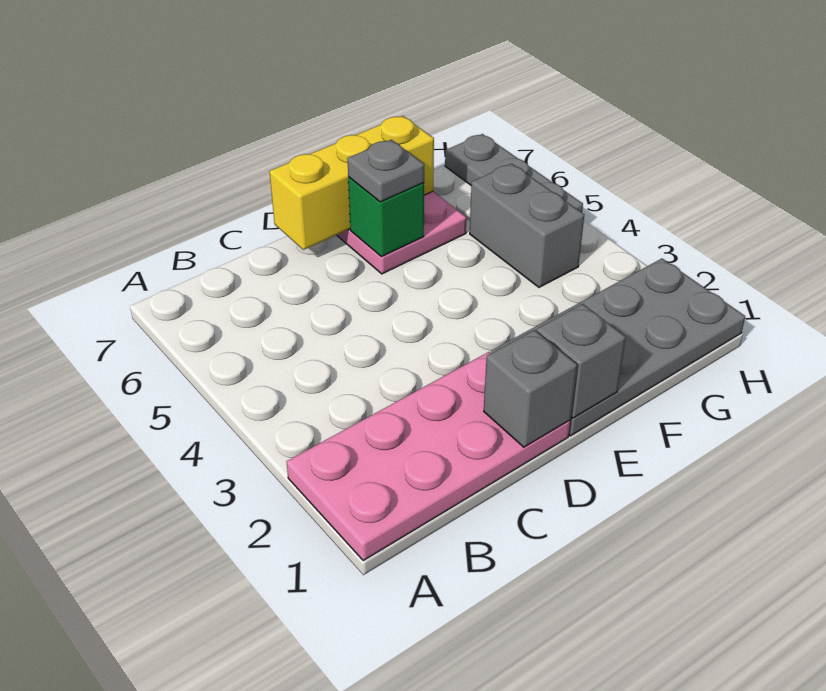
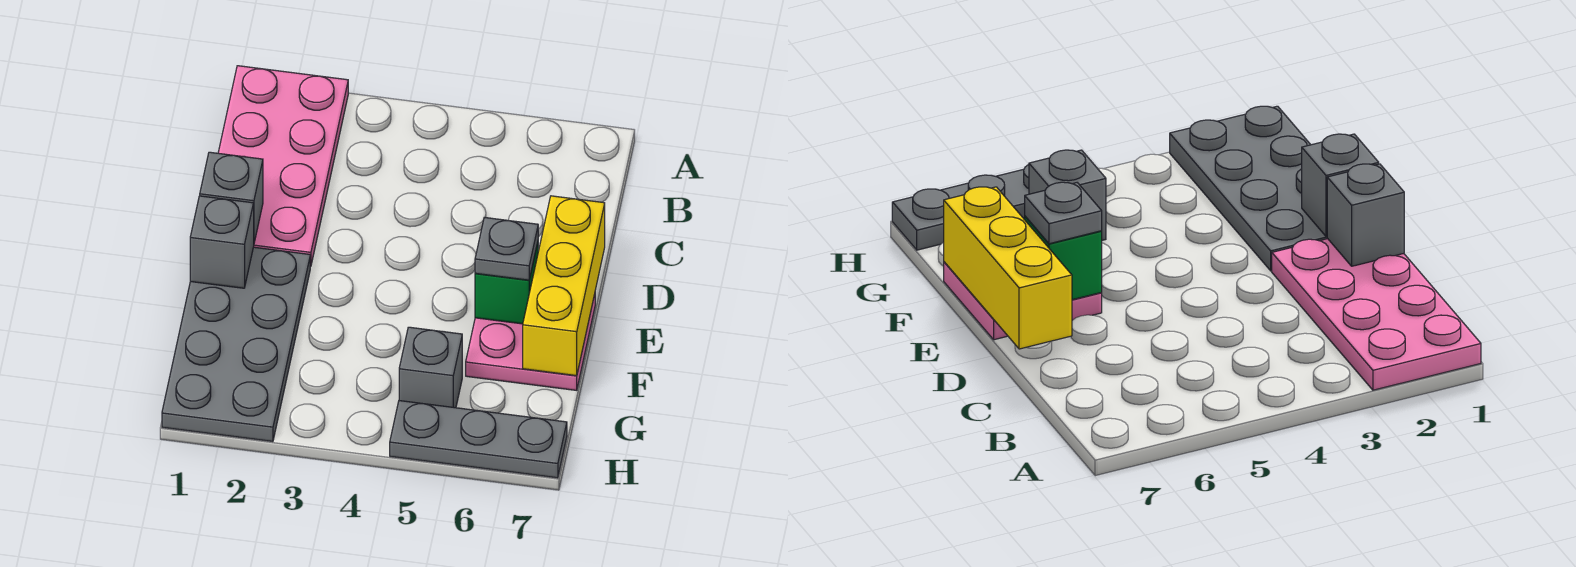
grey 1x2 brick [470,164,584,287] -> grey 1x1 brick [399,327,462,408]

